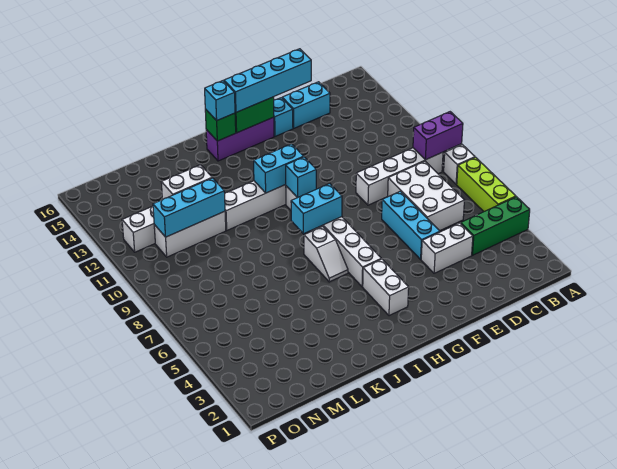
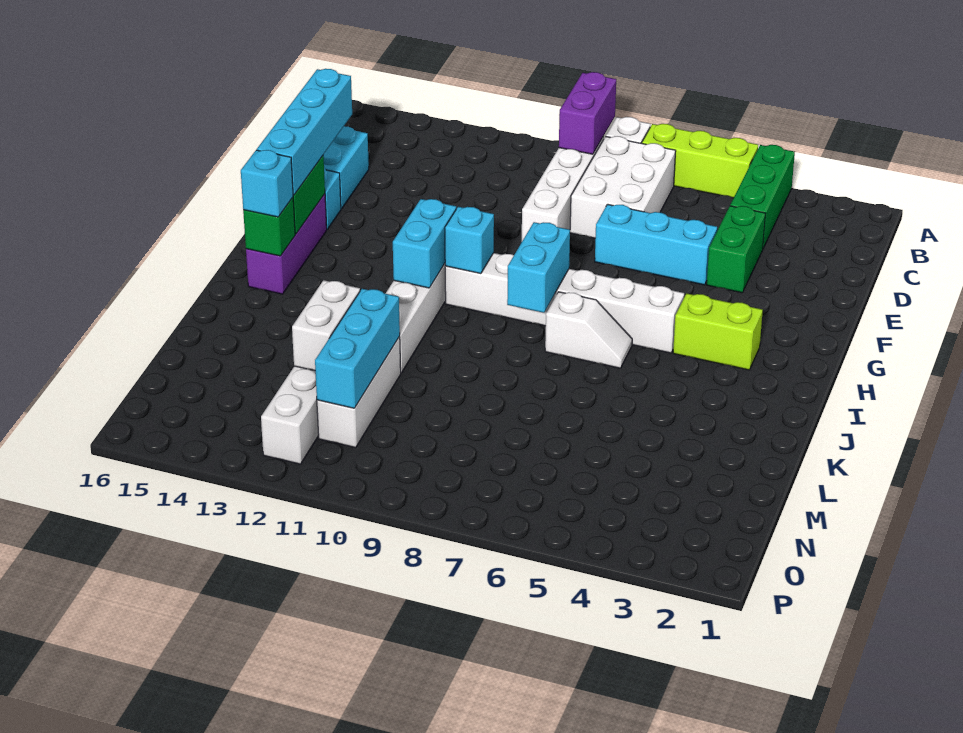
white 2x3 brick [388,161,464,231] -> white 2x3 brick turned to [570,136,676,238]
white 1x2 brick [421,223,473,273] -> green 1x2 brick [707,206,765,293]
white 1x2 brick [363,259,409,316] -> lime 1x2 brick [673,293,763,370]

